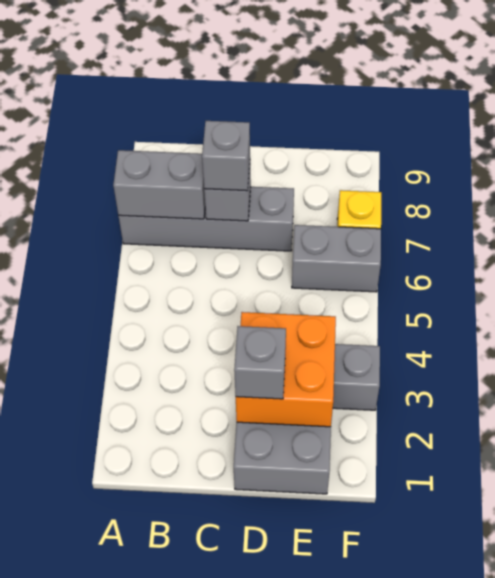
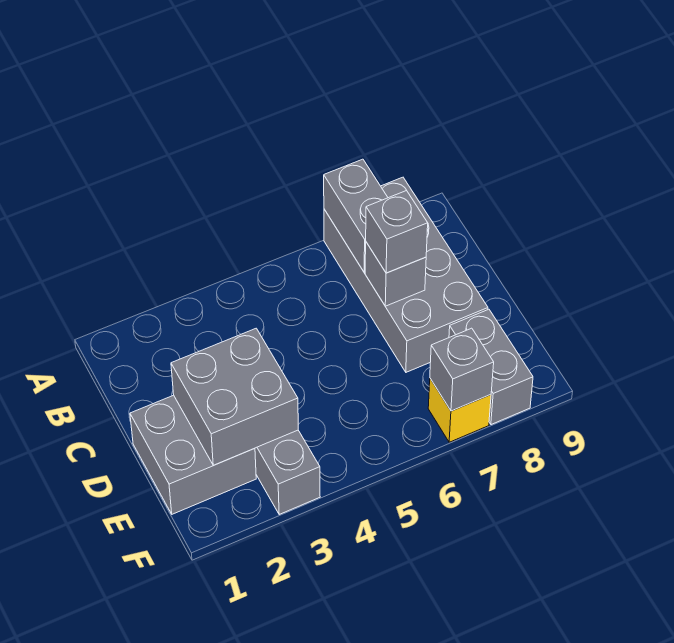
grey 1x4 brick [119,187,294,251] -> grey 2x4 brick [324,177,488,372]
orange 2x2 brick [236,312,336,427] -> grey 2x2 brick [171,328,298,465]
grey 1x1 brick [234,326,286,399] -> grey 1x1 brick moved to [430,328,494,411]
grey 1x2 brick [292,225,381,292] -> grey 1x2 brick moved to [449,309,533,425]

